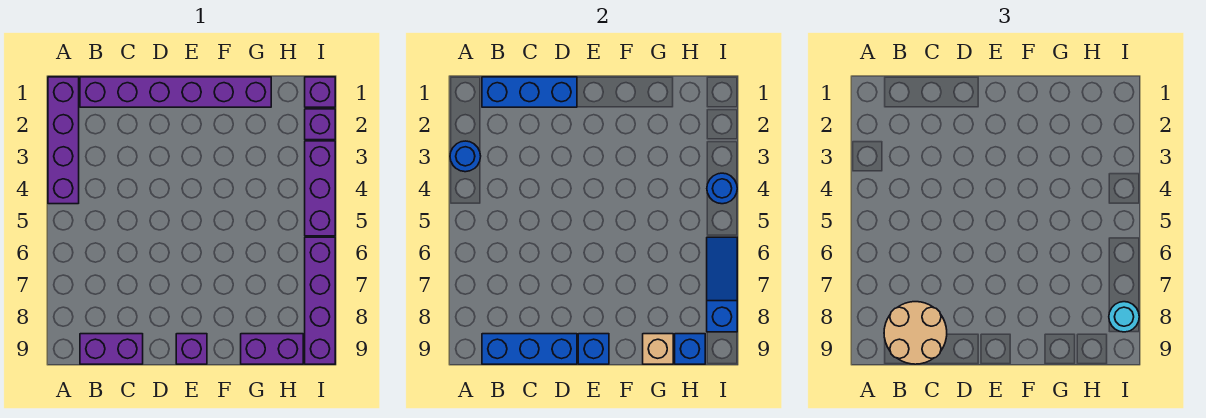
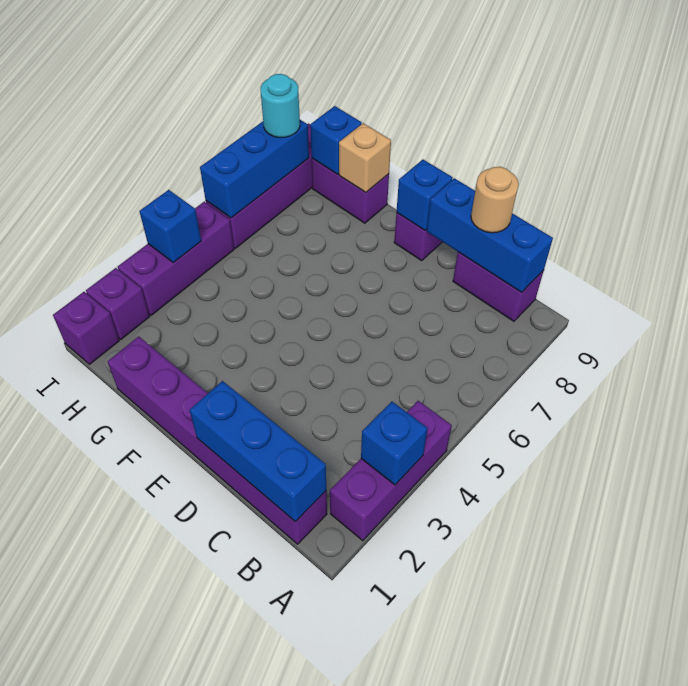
purple 1x4 brick [48,77,79,204] -> purple 1x3 brick [330,401,452,541]
blue 1x1 round brick [450,141,481,172] -> blue 1x1 brick [361,402,428,485]
tan 2x2 round brick [884,302,947,364] -> tan 1x1 round brick [471,167,519,233]
blue 1x1 round brick [707,173,737,204] -> blue 1x1 brick [139,190,201,263]
blue 1x3 slope [707,237,737,332] -> blue 1x3 brick [200,120,309,218]

